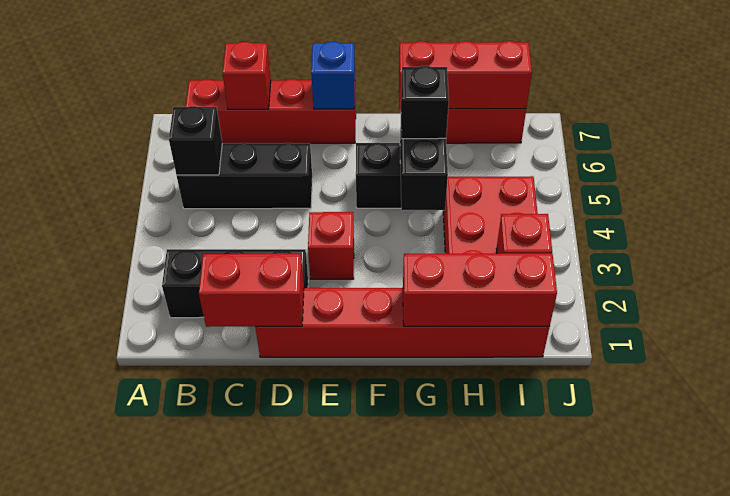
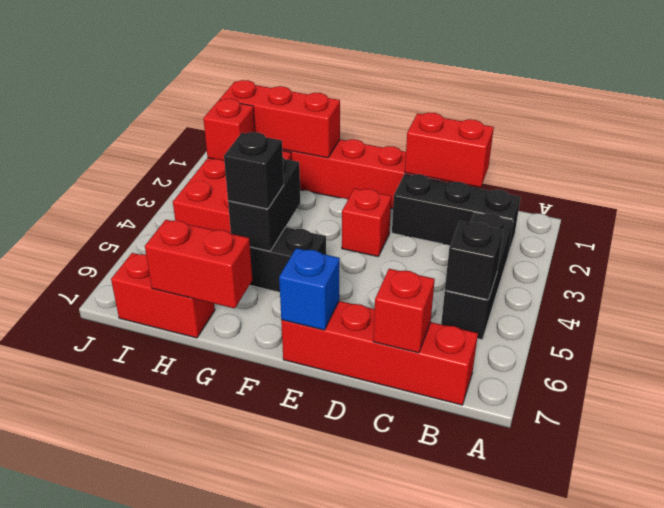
black 1x3 brick [177,143,312,209] -> black 1x3 brick turned to [441,212,513,340]
red 1x3 brick [399,41,532,109] -> red 1x2 brick [145,220,252,308]

